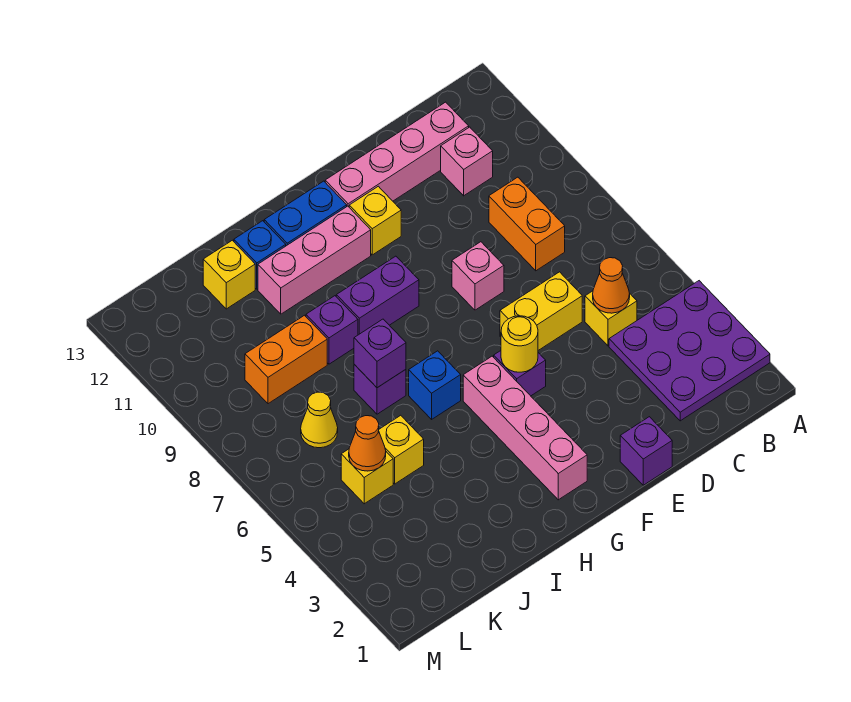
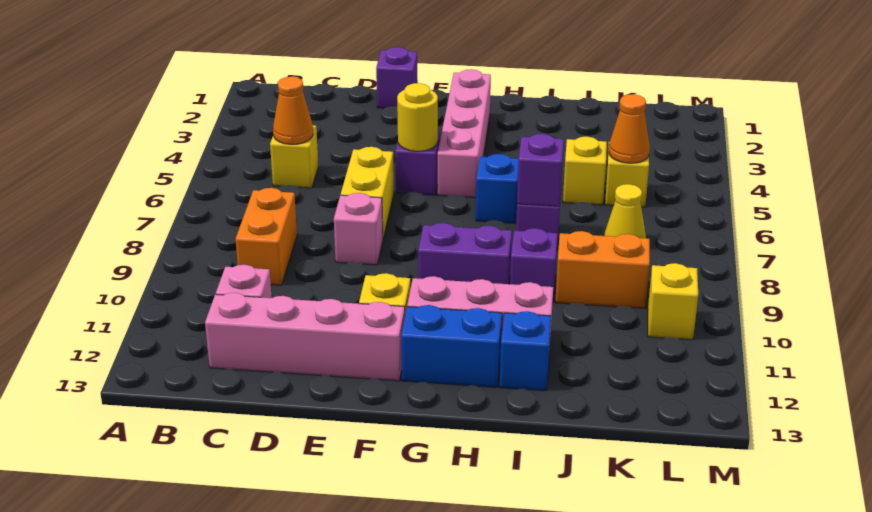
purple 3x3 plate [609,281,770,421] -> none
yellow 1x2 brick [500,272,582,350] -> yellow 1x2 brick turned to [341,147,394,238]
yellow 1x1 brick [203,240,255,309] -> yellow 1x1 brick moved to [648,263,698,340]

